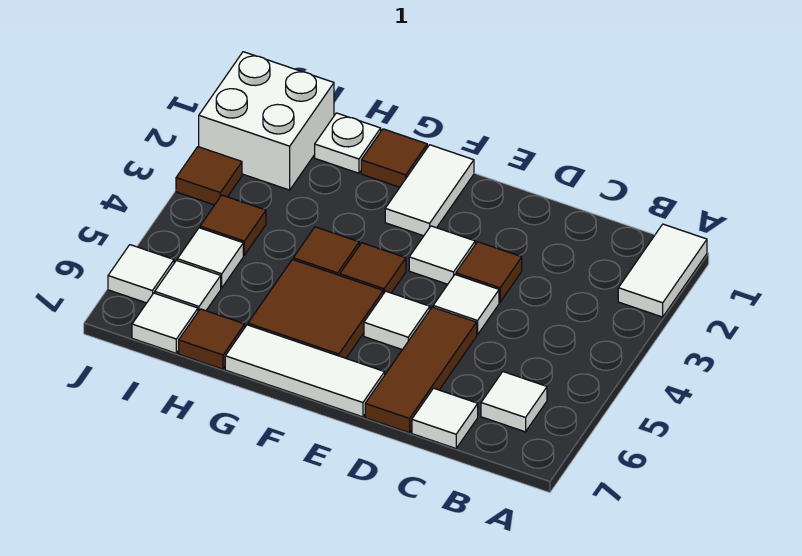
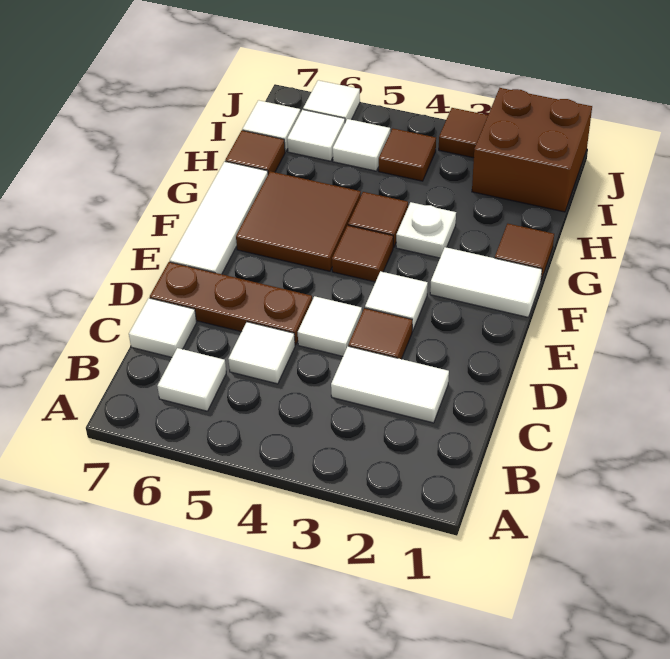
white 1x2 tile [618,224,707,317] -> white 1x2 tile moved to [331,346,449,423]
brown 1x3 tile [365,307,477,433] -> brown 1x3 plate [150,262,312,345]
white 1x1 tile [364,291,430,350] -> white 1x1 tile moved to [228,322,295,384]
white 1x1 plate [315,113,381,173] -> white 1x1 plate moved to [396,202,456,258]
white 2x2 brick [199,52,334,190] -> brown 2x2 brick [472,88,592,212]

